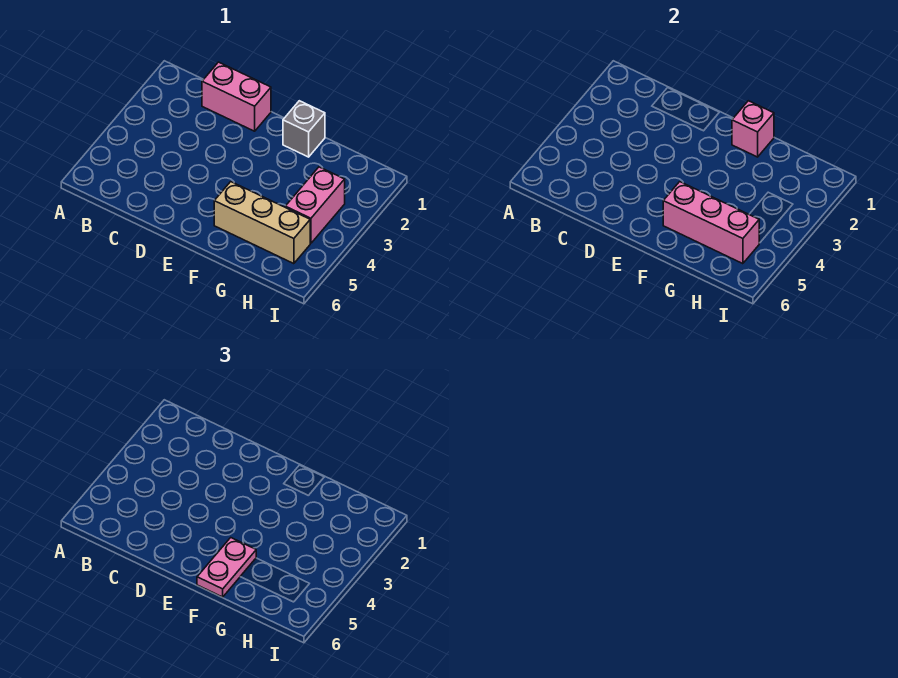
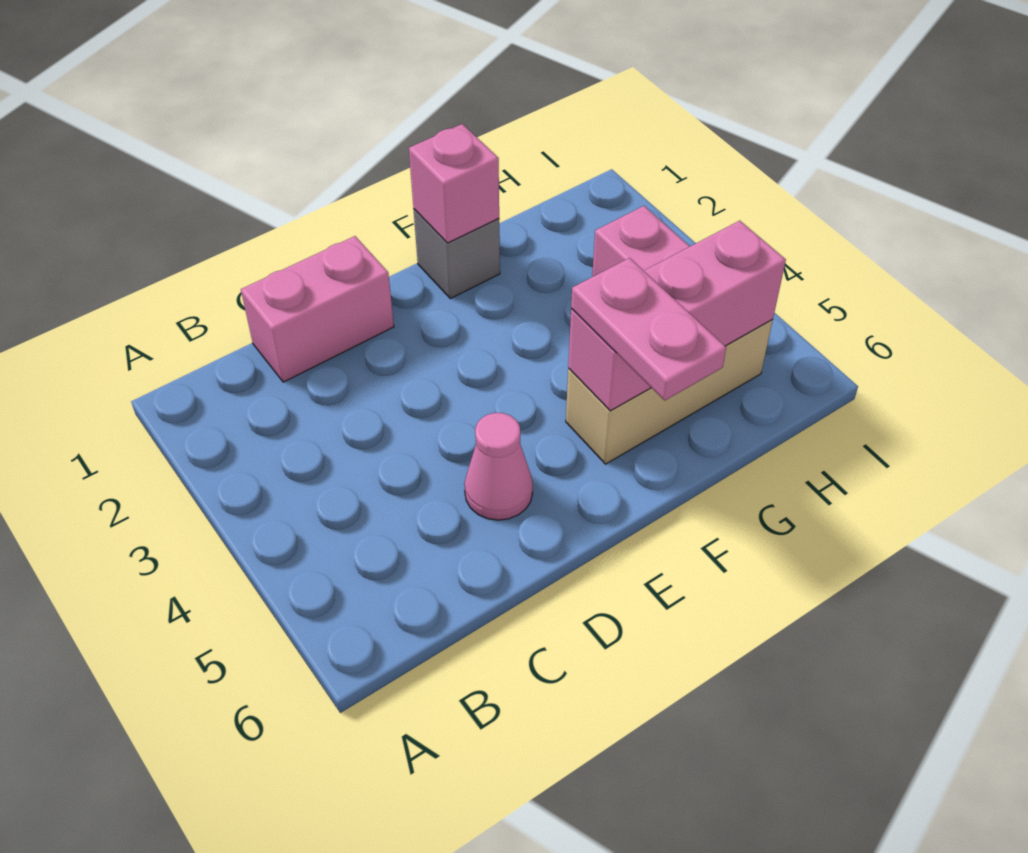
none -> pink 1x1 cone [464,413,533,520]

